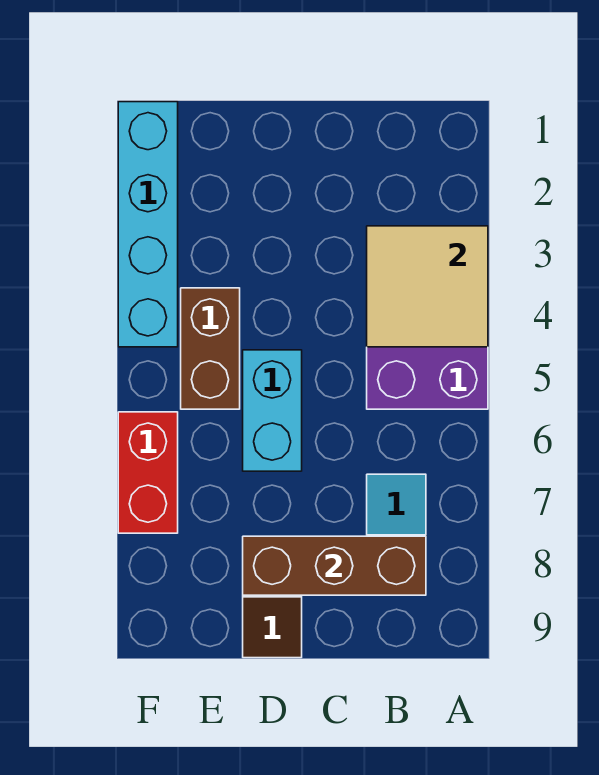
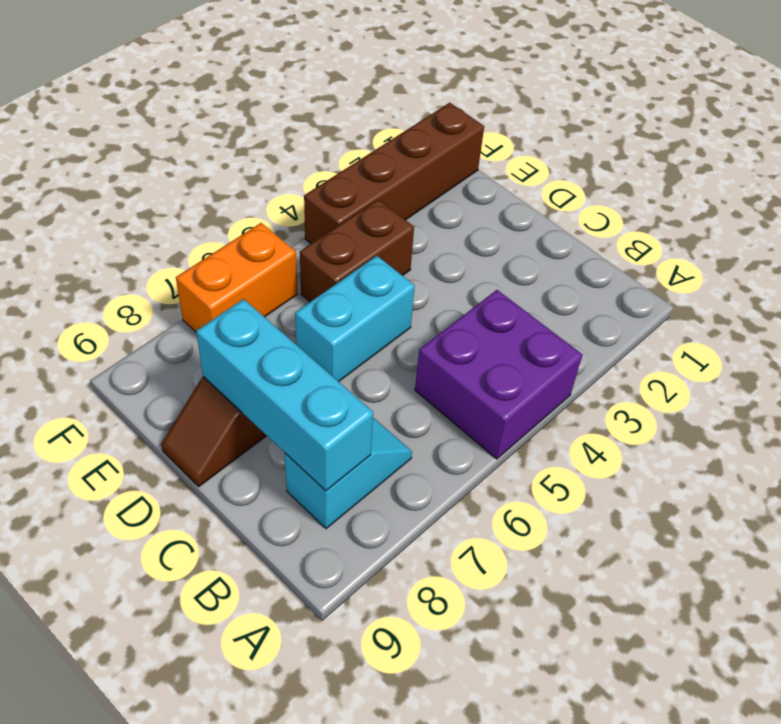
tan 2x2 tile [367,226,488,347] -> none
brown 1x3 brick [243,536,426,595] -> cyan 1x3 brick [196,299,373,491]
cyan 1x4 brick [118,102,178,347] -> brown 1x4 brick [304,103,484,244]
red 1x2 brick [118,412,178,533] -> orange 1x2 brick [176,223,297,332]

